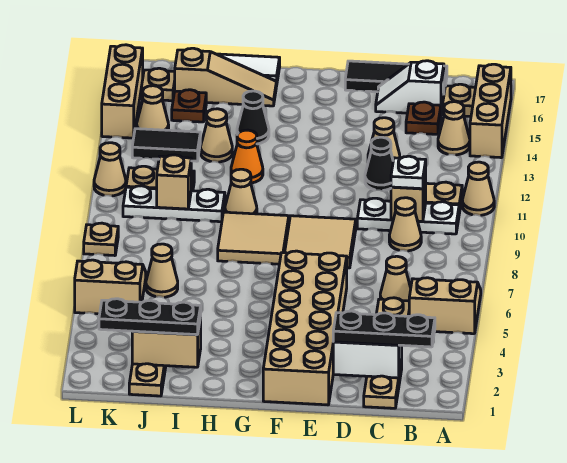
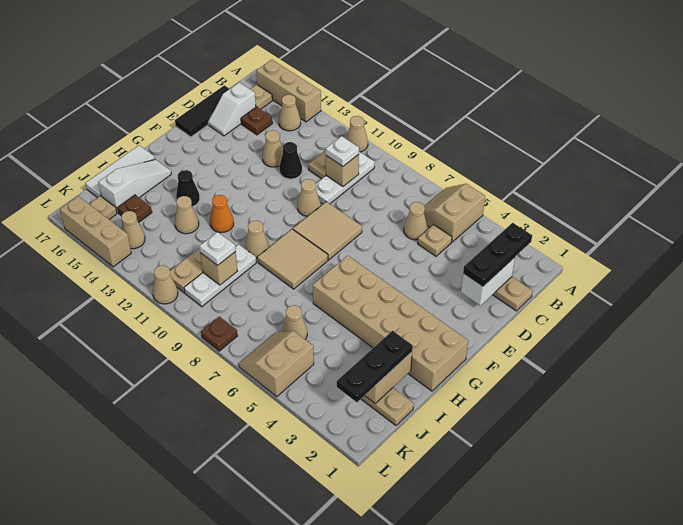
tan 1x1 cone [389,198,421,251] -> tan 1x1 cone moved to [297,179,321,217]
tan 2x6 brick [263,251,347,405] -> tan 2x6 brick moved to [313,256,468,391]
tan 1x3 slope [175,48,276,106] -> white 1x3 slope [99,160,171,213]
none -> white 1x1 plate [199,232,236,266]
black 1x2 tile [132,129,200,161] -> none
tan 1x1 plate [84,223,118,256] -> brown 1x1 plate [201,317,237,351]

